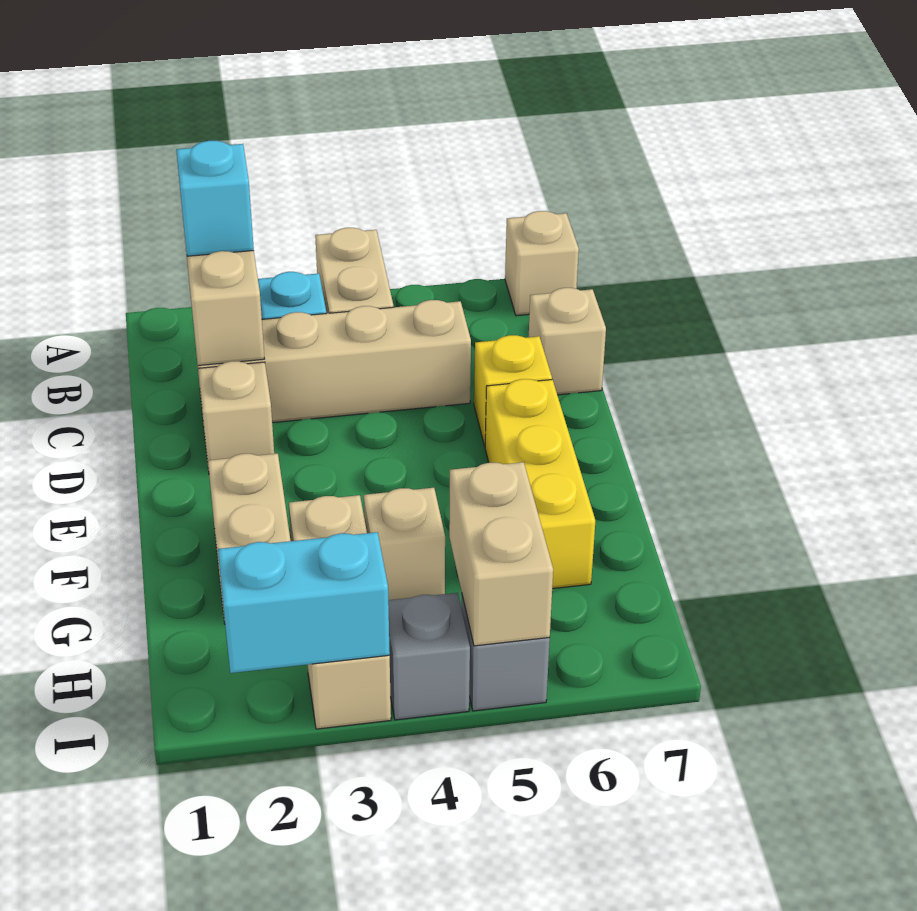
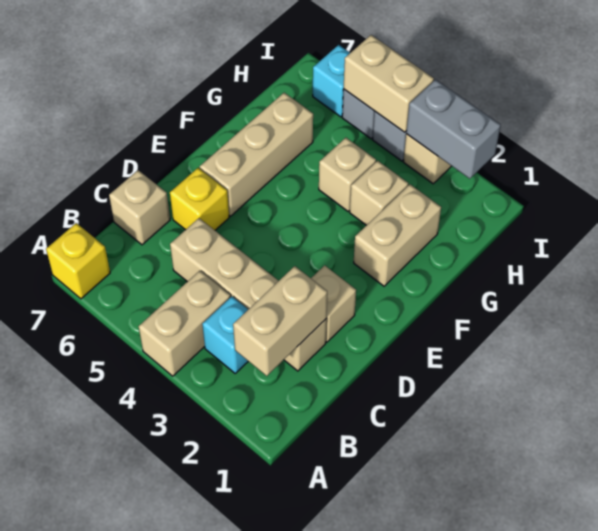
tan 1x1 brick [505,211,579,316] -> yellow 1x1 brick [46,223,110,299]
cyan 1x1 brick [176,141,254,256] -> cyan 1x1 brick moved to [313,45,350,117]
yellow 1x3 brick [485,379,595,589] -> tan 1x3 brick [200,93,313,216]
tan 1x2 brick [449,462,553,646] -> tan 1x2 brick turned to [344,35,434,132]
cyan 1x2 brick [218,532,390,673] -> grey 1x2 brick [406,80,501,179]

